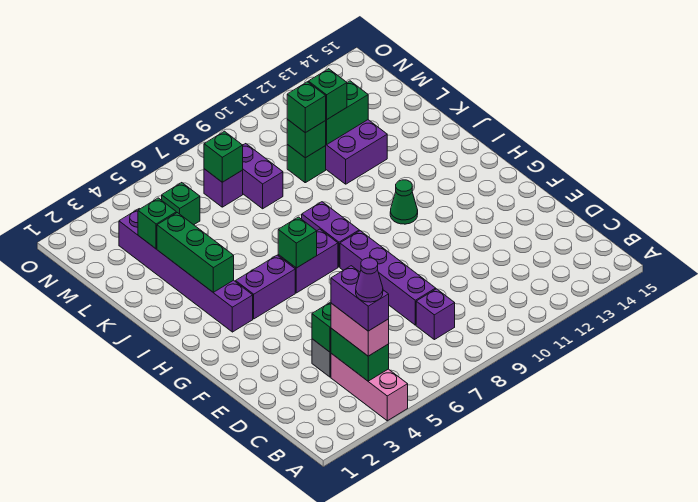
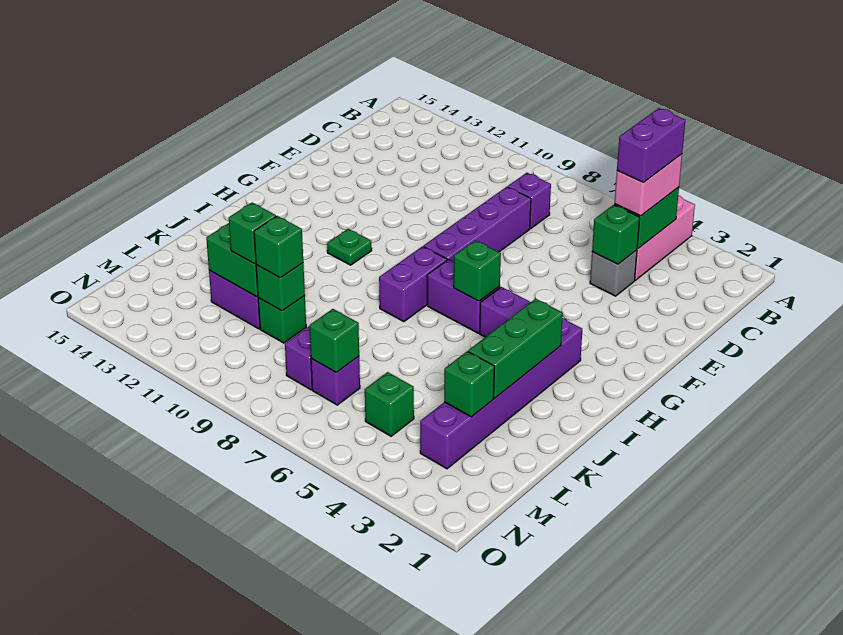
purple 1x1 cone [356,258,383,302] -> none
green 1x1 cone [390,180,418,224] -> green 1x1 plate [327,229,372,265]

